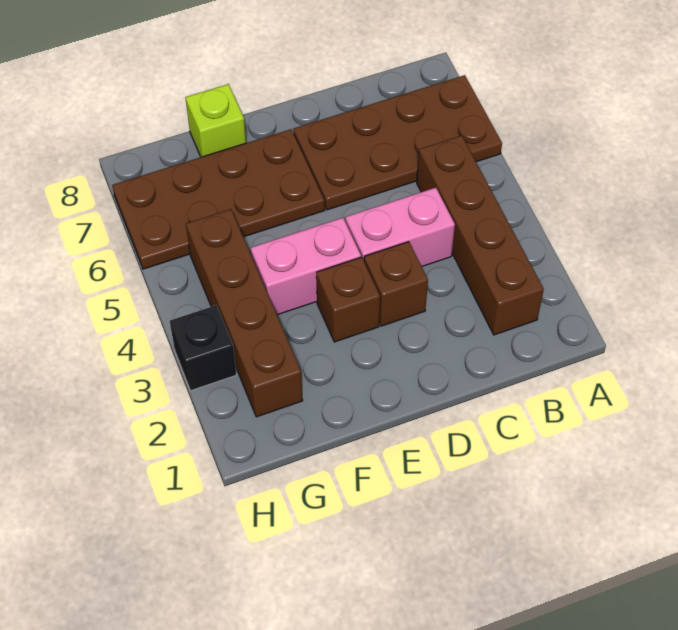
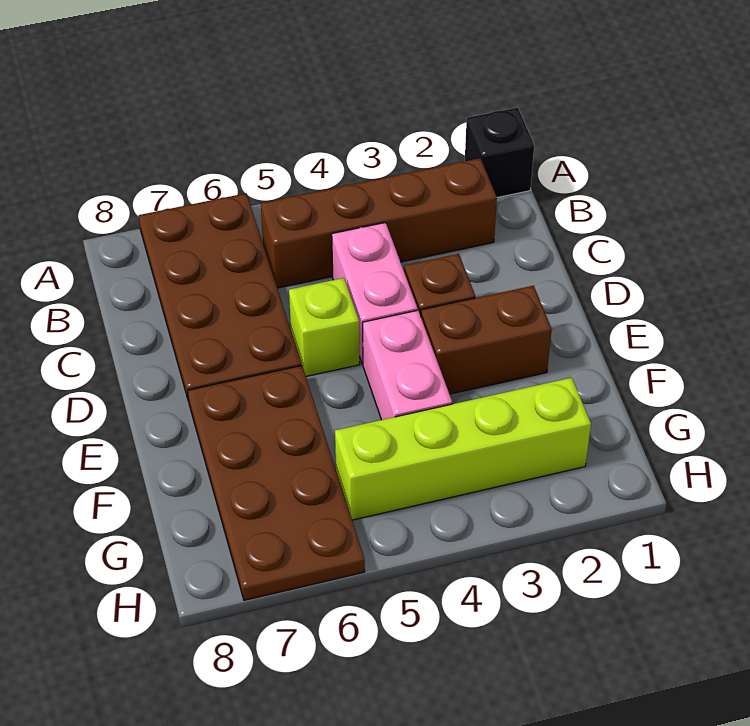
brown 1x1 brick [316,257,380,342] -> brown 1x2 brick [421,286,552,394]
lime 1x1 brick [185,84,246,157] -> lime 1x1 brick moved to [289,278,360,376]
brown 1x4 brick [186,209,303,417] -> lime 1x4 brick [335,378,591,520]
black 1x1 brick [170,305,236,391] -> black 1x1 brick moved to [465,107,534,197]

